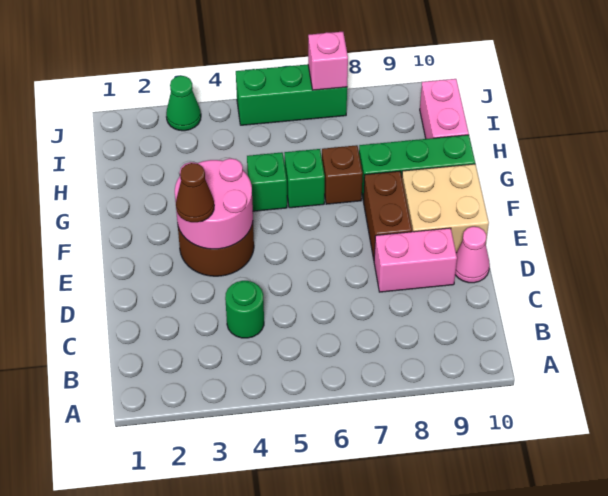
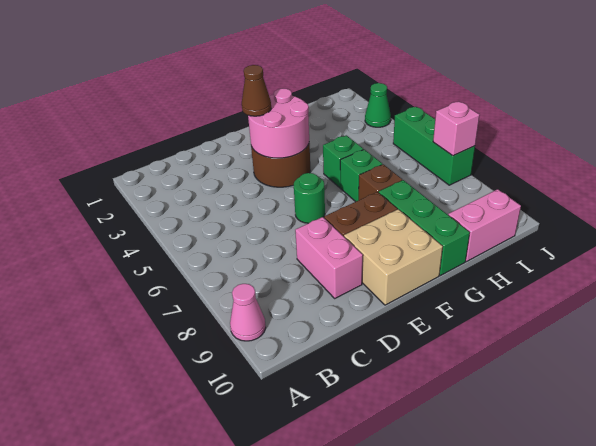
green 1x1 round brick [225,281,264,338] -> green 1x1 round brick moved to [294,173,325,223]
pink 1x1 cone [455,227,490,283] -> pink 1x1 cone moved to [230,284,266,341]

